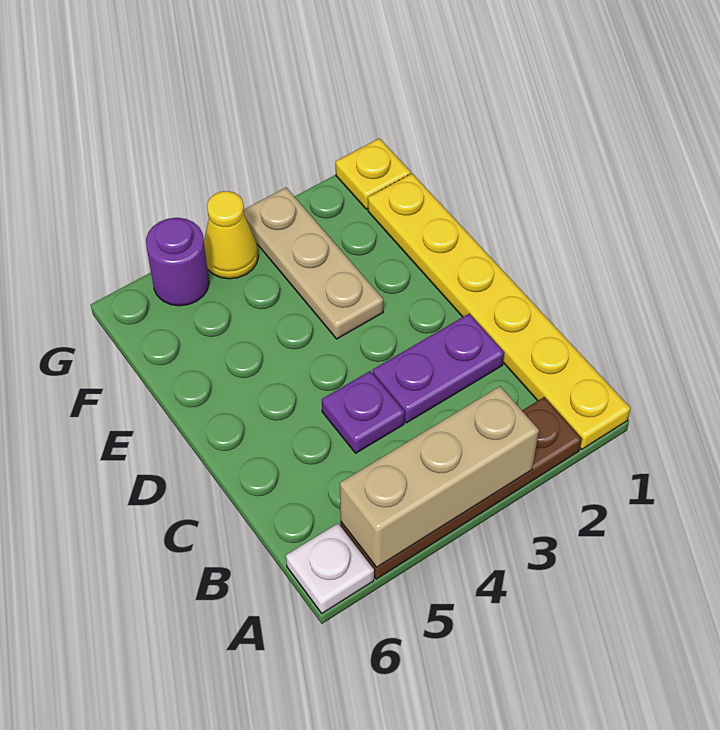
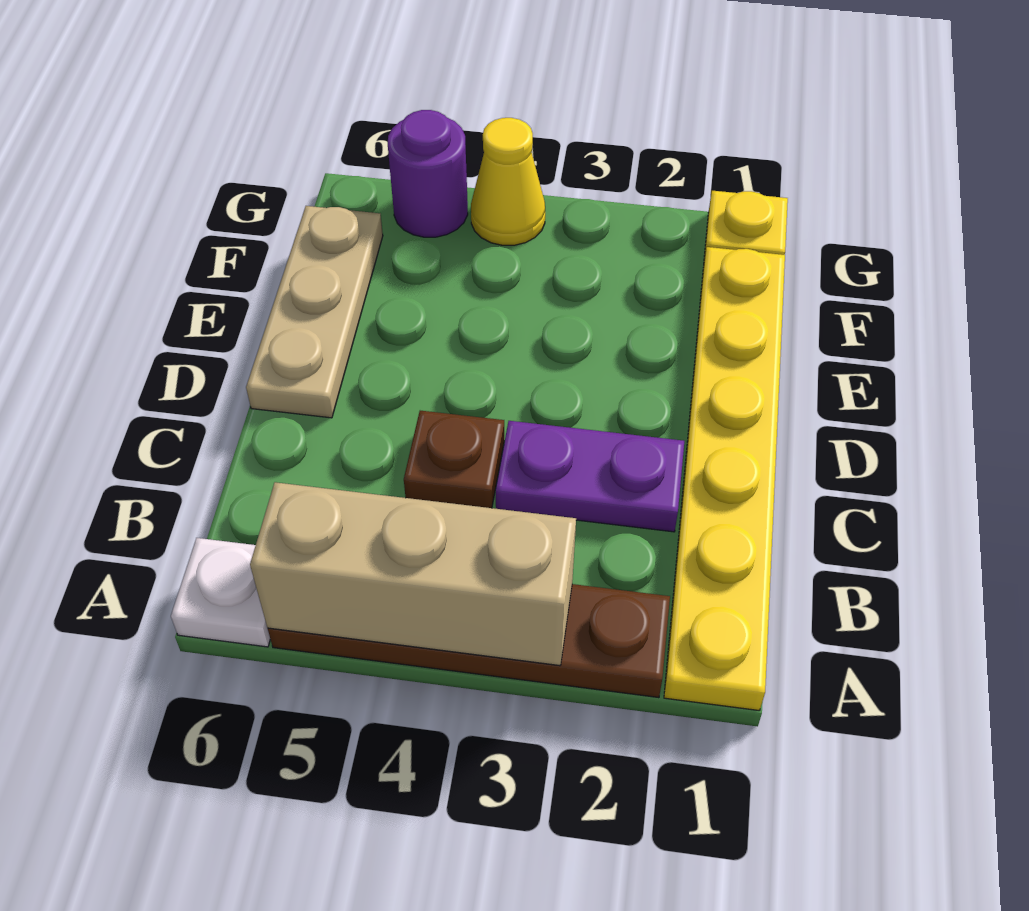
purple 1x1 plate [322,371,405,453] -> brown 1x1 plate [404,411,504,508]
tan 1x3 plate [244,188,383,339] -> tan 1x3 plate moved to [246,206,383,418]

